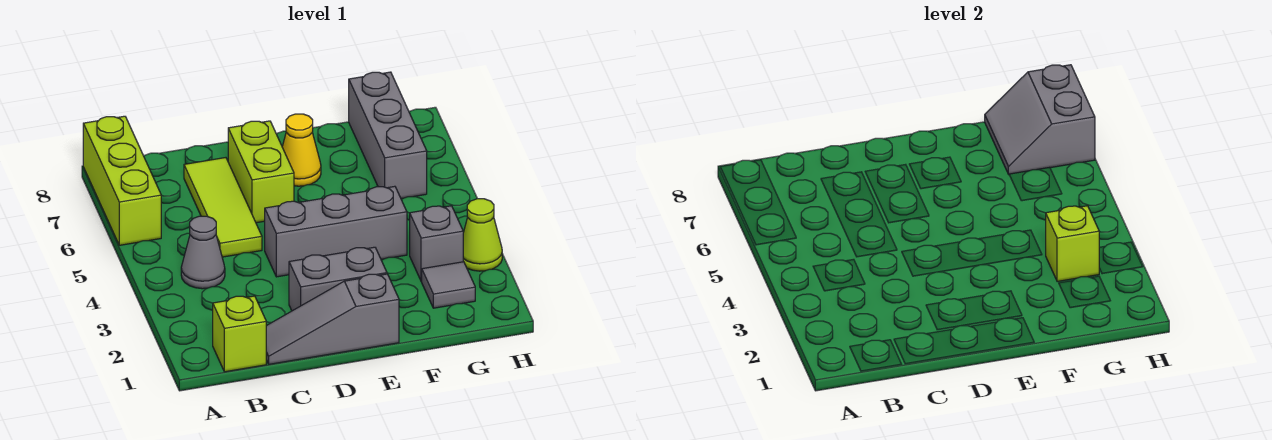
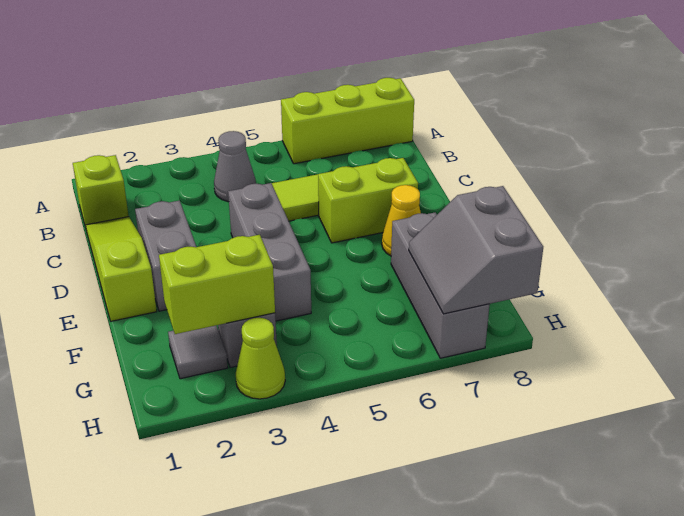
grey 1x3 slope [266,274,399,364] -> lime 1x3 slope [86,217,157,321]
lime 1x1 brick [1046,206,1100,282] -> lime 1x2 brick [159,235,275,334]
grey 1x3 brick [349,72,427,199] -> grey 1x3 brick turned to [391,213,490,358]
grey 2x2 slope [985,65,1095,174] -> grey 2x2 slope turned to [409,186,543,314]

